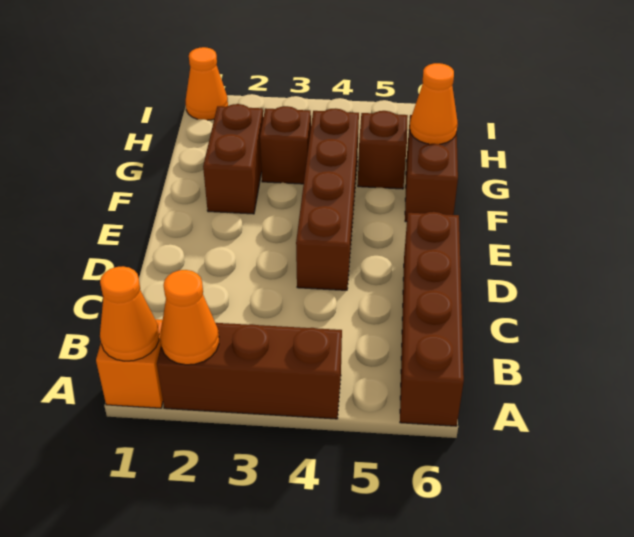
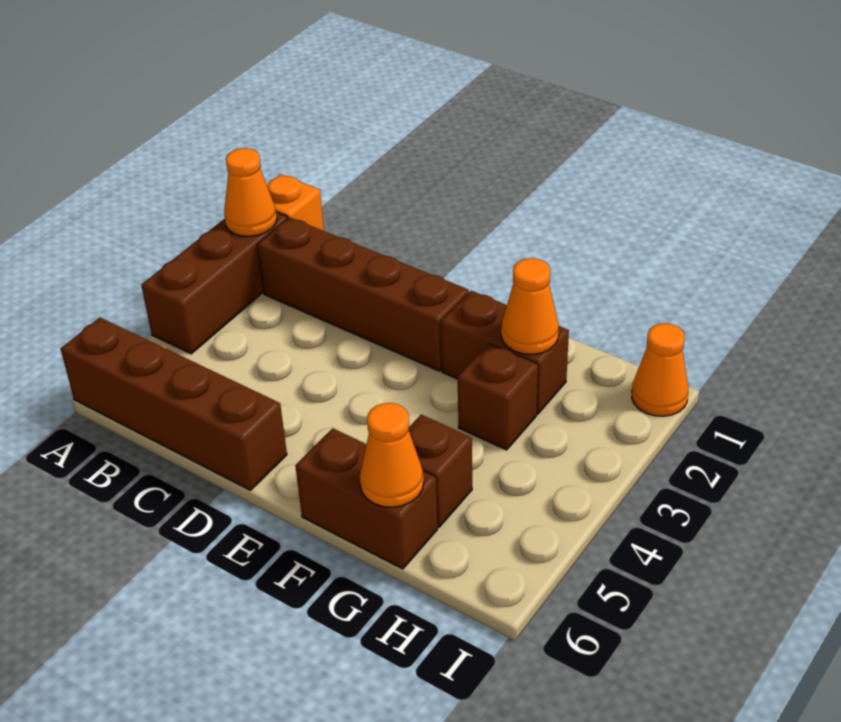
orange 1x1 cone [100,266,159,361] -> orange 1x1 cone moved to [501,258,559,354]
brown 1x4 brick [296,108,359,290] -> brown 1x4 brick moved to [257,217,469,371]

